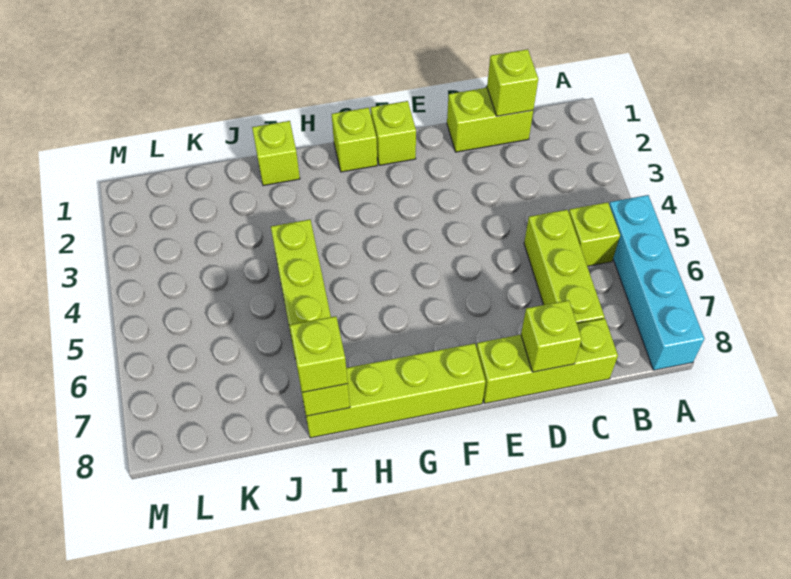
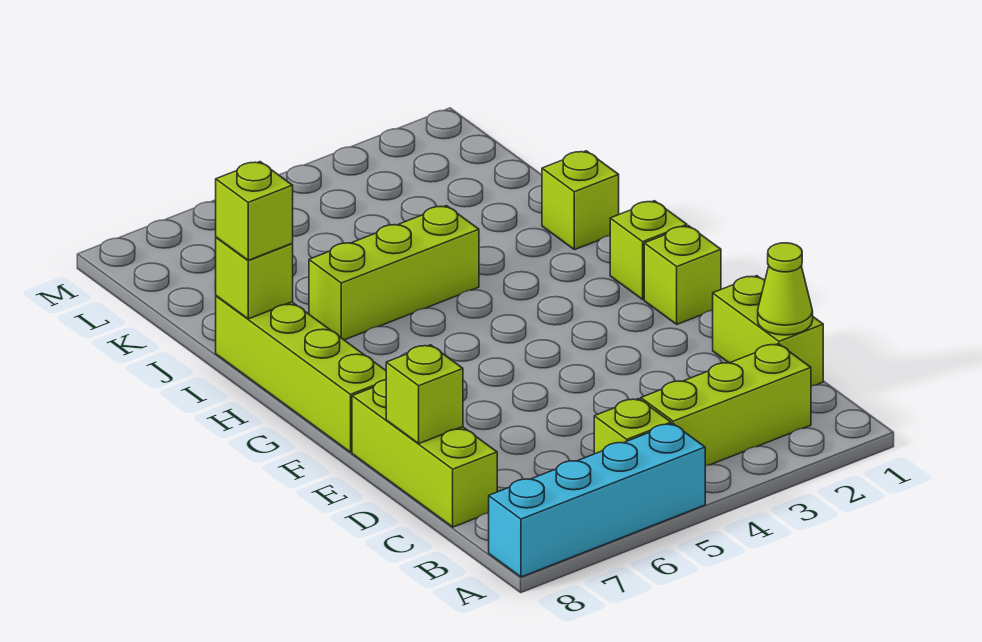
lime 1x1 brick [487,49,538,116] -> lime 1x1 cone [758,243,813,335]
lime 1x3 brick [524,210,604,324] -> lime 1x3 brick moved to [641,344,811,466]

